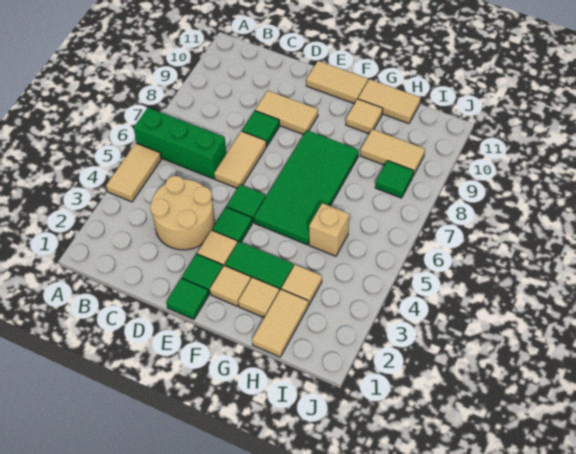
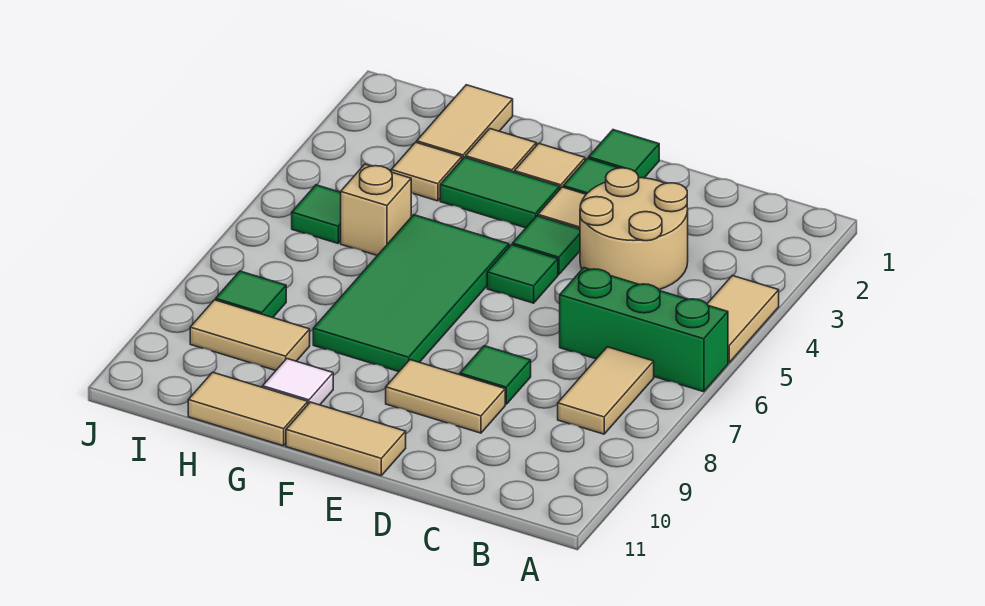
tan 1x2 tile [214,131,266,188] -> tan 1x2 tile moved to [558,347,654,434]
tan 1x1 tile [346,99,383,134] -> white 1x1 tile [263,359,333,405]
none -> green 1x1 tile [292,185,341,243]

